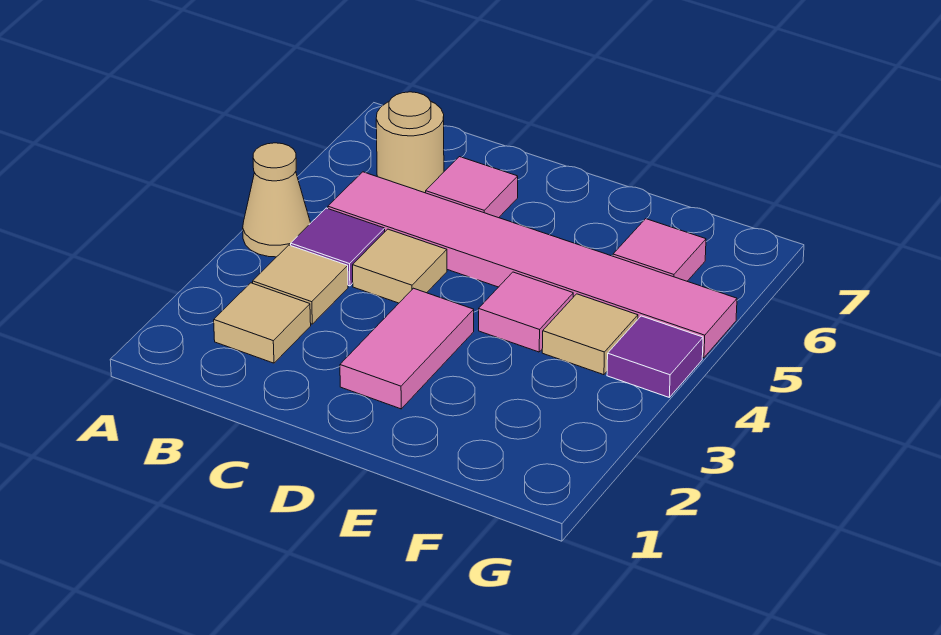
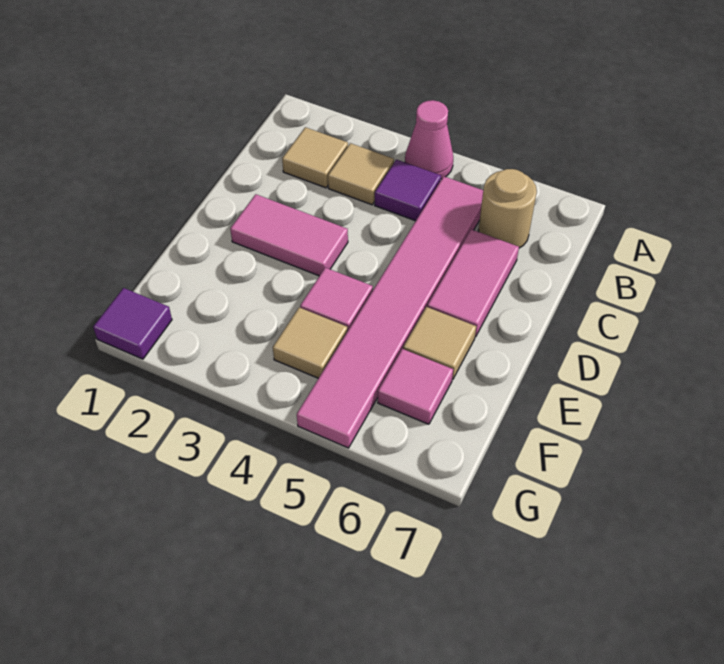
tan 1x1 cone [243,143,310,257] -> pink 1x1 cone [405,100,453,179]
tan 1x1 tile [353,229,447,303] -> tan 1x1 tile moved to [403,307,476,379]
pink 1x1 tile [426,157,518,218] -> pink 1x2 tile [427,229,519,337]
purple 1x1 tile [607,316,703,397] -> purple 1x1 tile moved to [93,288,172,359]

